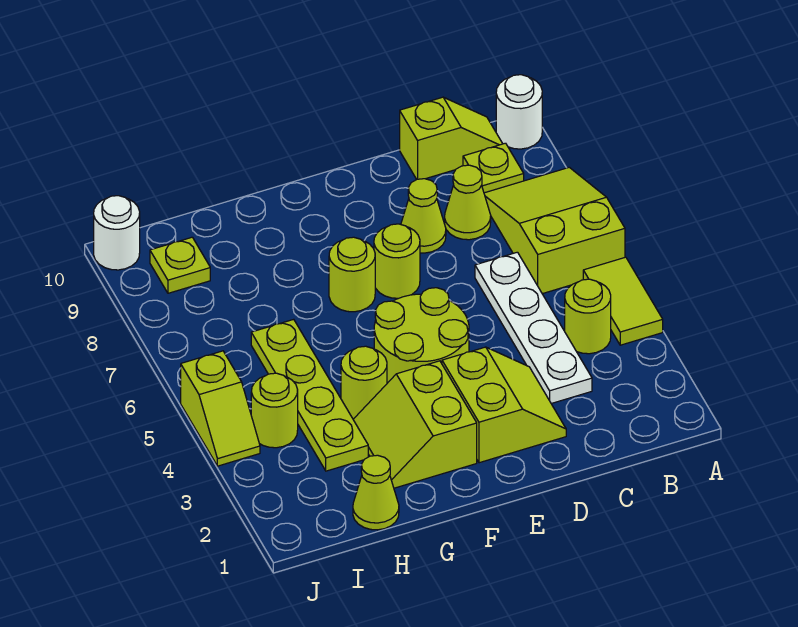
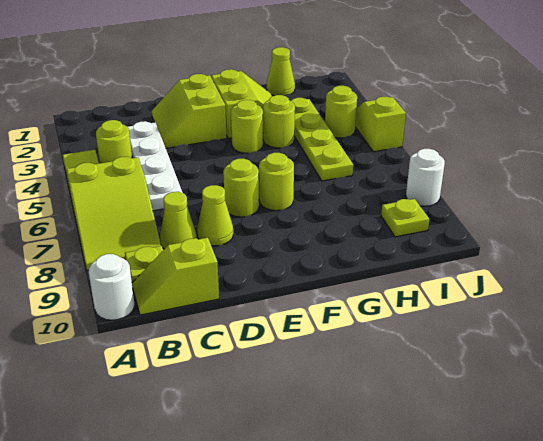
lime 2x2 round brick [374,288,469,383] -> lime 1x1 round brick [231,100,263,153]
white 1x1 round brick [94,196,140,270] -> white 1x1 round brick moved to [406,149,445,206]

